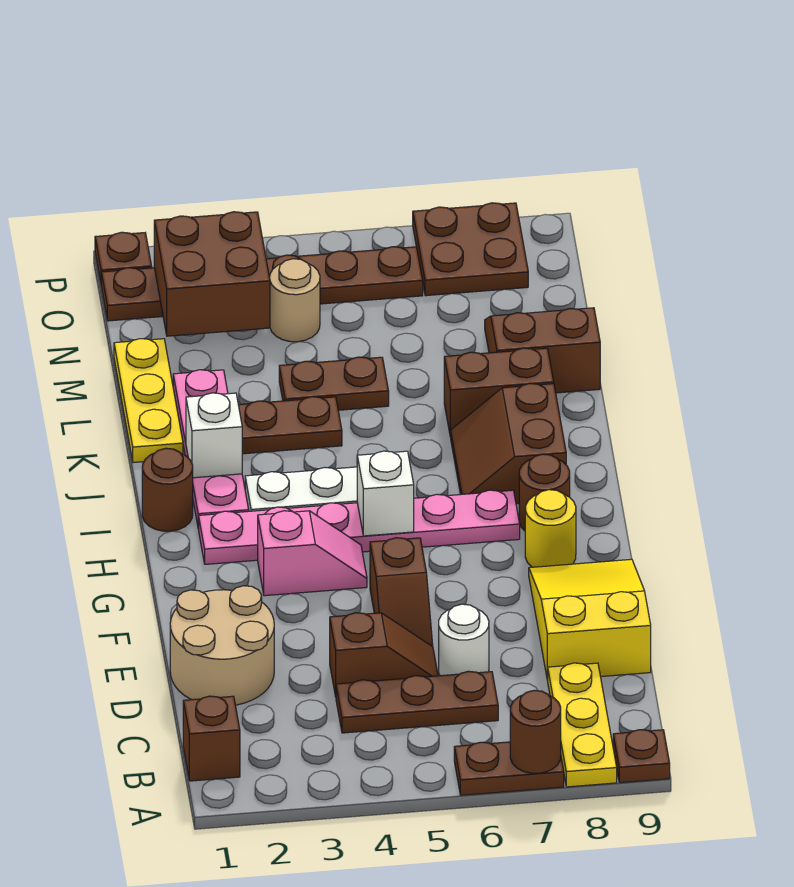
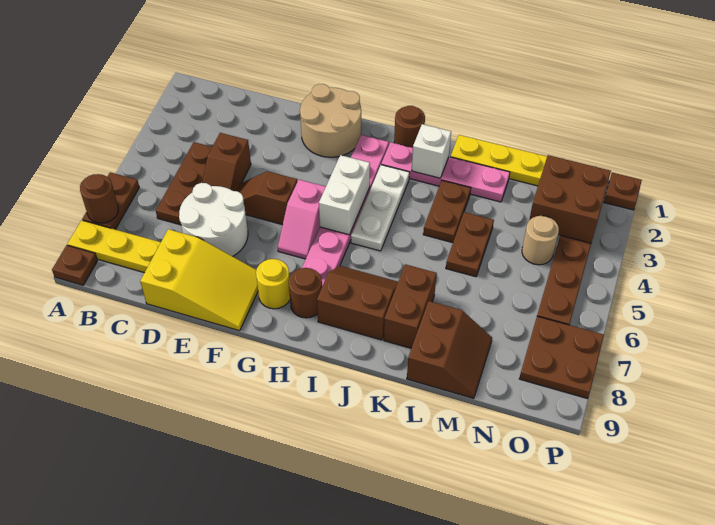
brown 1x1 brick [183,696,240,781] -> none
tan 2x2 round brick [170,586,274,705] -> tan 2x2 round brick moved to [300,84,361,157]
white 1x1 round brick [439,604,489,676] -> white 2x2 round brick [179,183,248,256]
pink 1x2 slope [258,511,367,596] -> pink 1x2 slope moved to [278,180,326,259]
white 1x1 brick [357,451,414,536] -> white 1x2 brick [319,155,370,235]

